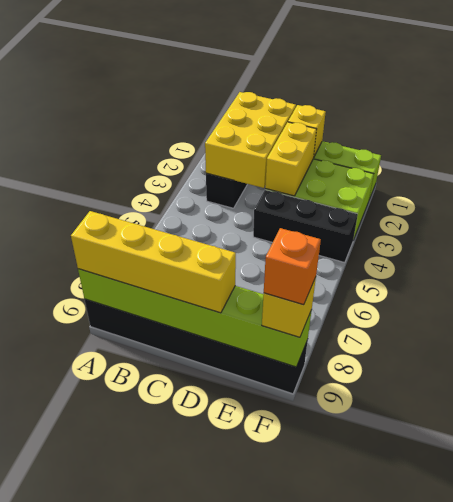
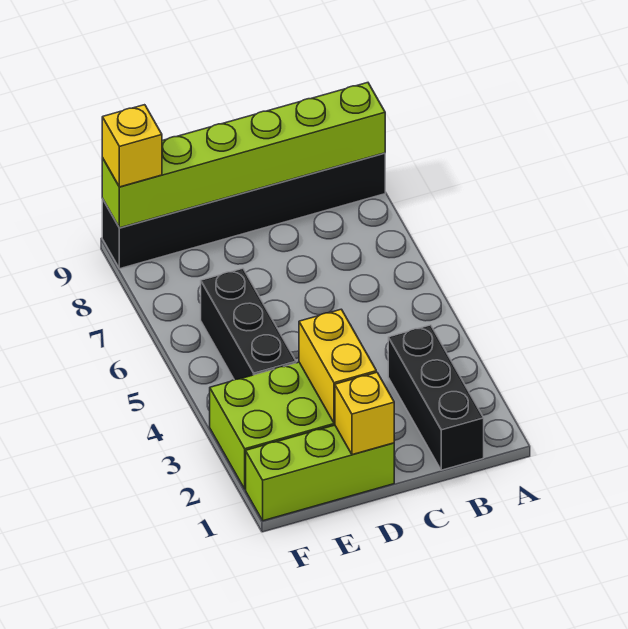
yellow 1x4 brick [71,211,236,313] -> none
yellow 2x3 brick [205,92,296,188] -> none
black 1x3 brick [253,190,358,262] -> black 1x3 brick turned to [201,268,296,380]
orange 1x1 brick [264,228,321,305] -> none

